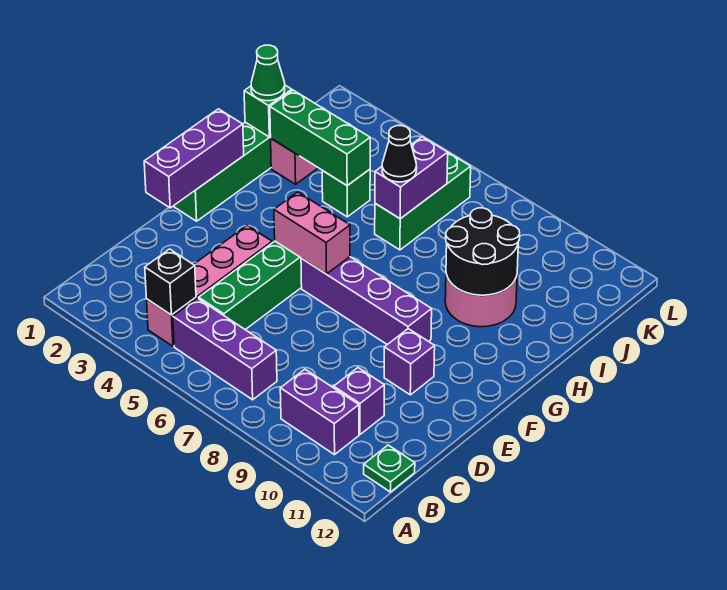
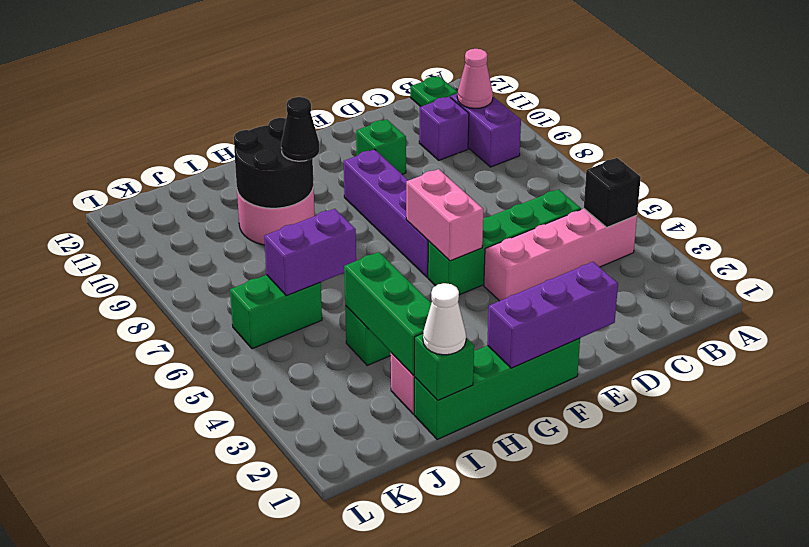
purple 1x3 brick [173,298,277,400] -> none
none -> pink 1x1 cone [457,49,493,108]
purple 1x1 brick [384,329,435,395] -> green 1x1 brick [356,119,406,174]
green 1x1 cone [251,45,285,101] -> white 1x1 cone [423,283,466,355]
green 1x3 brick [375,153,471,250] -> green 1x2 brick [230,275,322,349]
black 1x1 cone [382,126,417,182] -> black 1x1 cone moved to [281,97,319,161]

